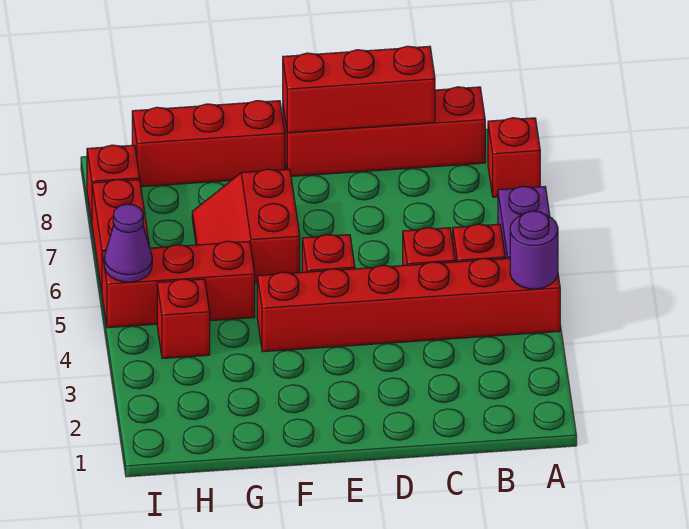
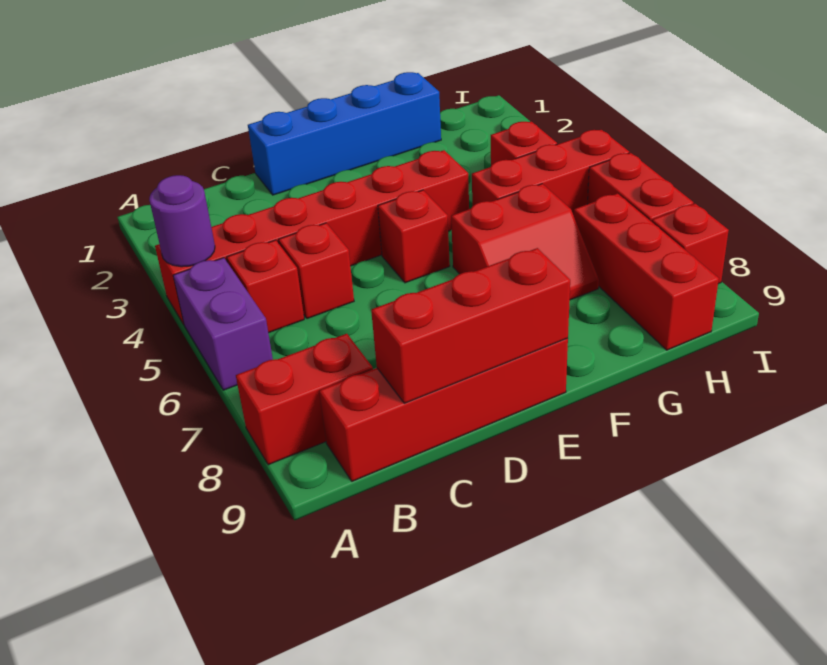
red 1x1 brick [488,118,540,197] -> red 1x2 brick [236,334,373,465]
none -> blue 1x4 brick [248,72,441,195]
red 2x2 slope [192,169,300,283] -> red 2x2 slope turned to [451,184,599,300]
red 1x3 brick [132,101,285,187] -> red 1x3 brick turned to [574,193,719,350]
purple 1x1 cone [104,204,152,282] -> none

